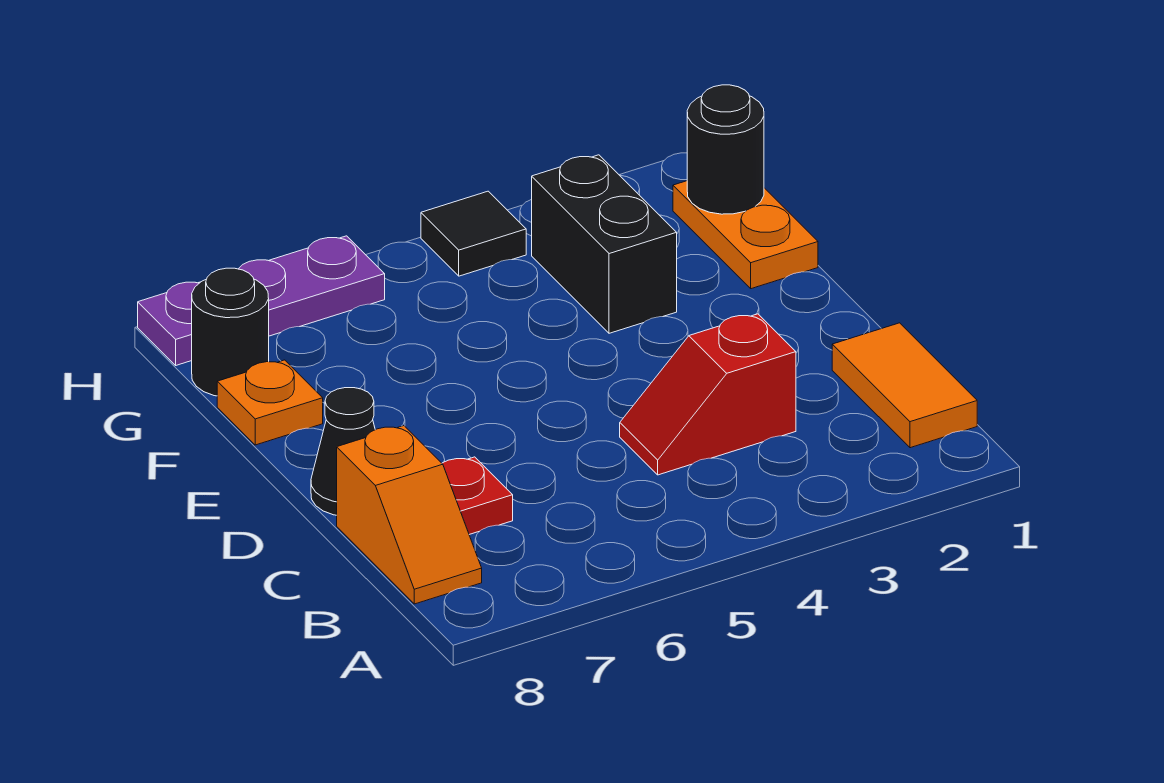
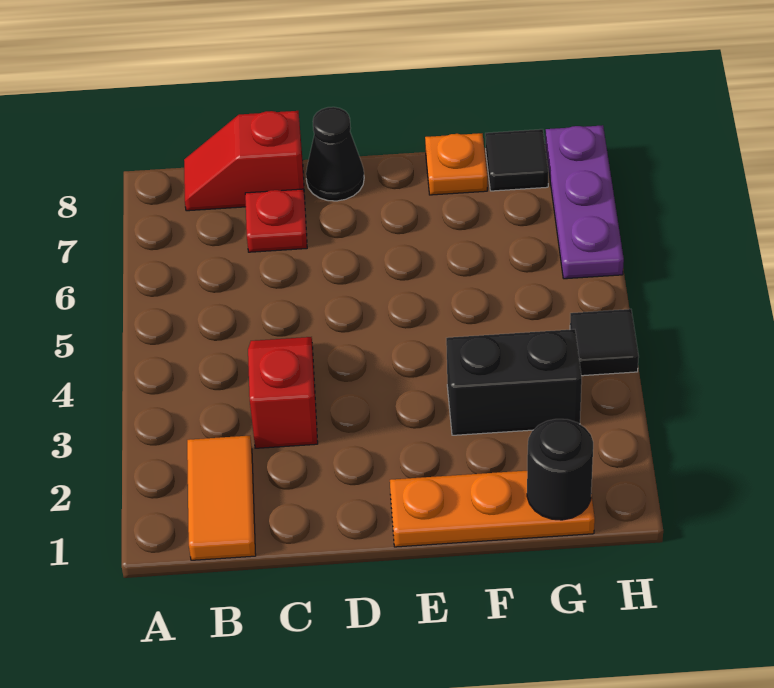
orange 1x2 tile [832,323,977,448] -> orange 1x2 tile turned to [187,436,256,560]
orange 1x2 slope [337,426,482,604] -> red 1x2 slope [184,111,305,211]
orange 1x2 plate [673,181,818,289] -> orange 1x3 plate [390,471,595,547]
black 1x1 round brick [192,268,269,396] -> black 1x1 tile [485,129,548,191]

